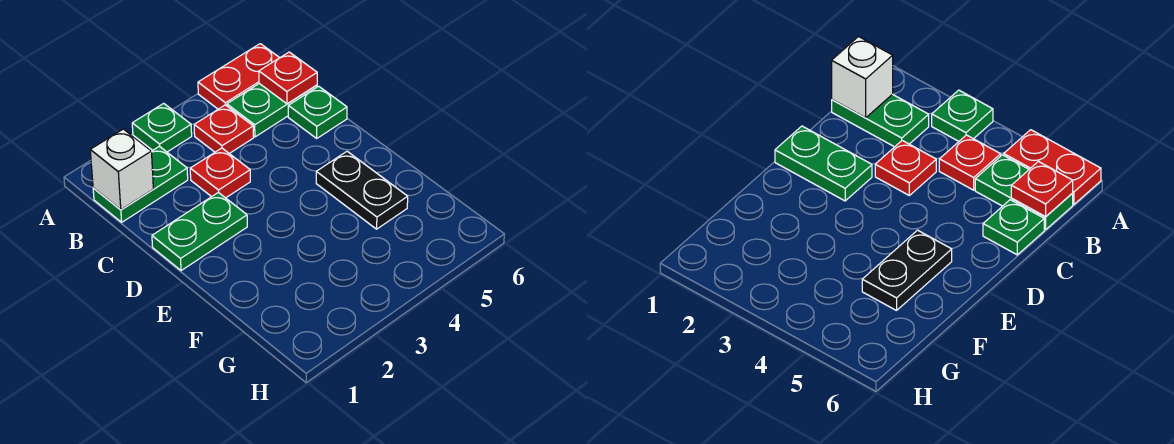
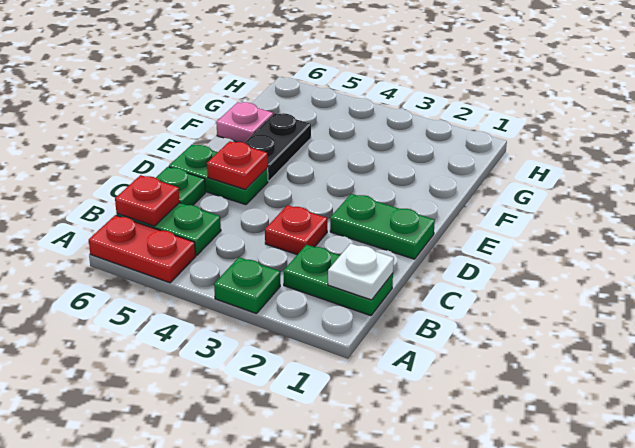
white 1x1 brick [90,129,153,210] -> white 1x1 plate [328,243,394,300]
red 1x1 plate [194,105,253,154] -> red 1x1 plate moved to [207,141,268,190]
none -> green 1x2 plate [169,144,268,205]
none -> pink 1x1 plate [216,102,273,143]

